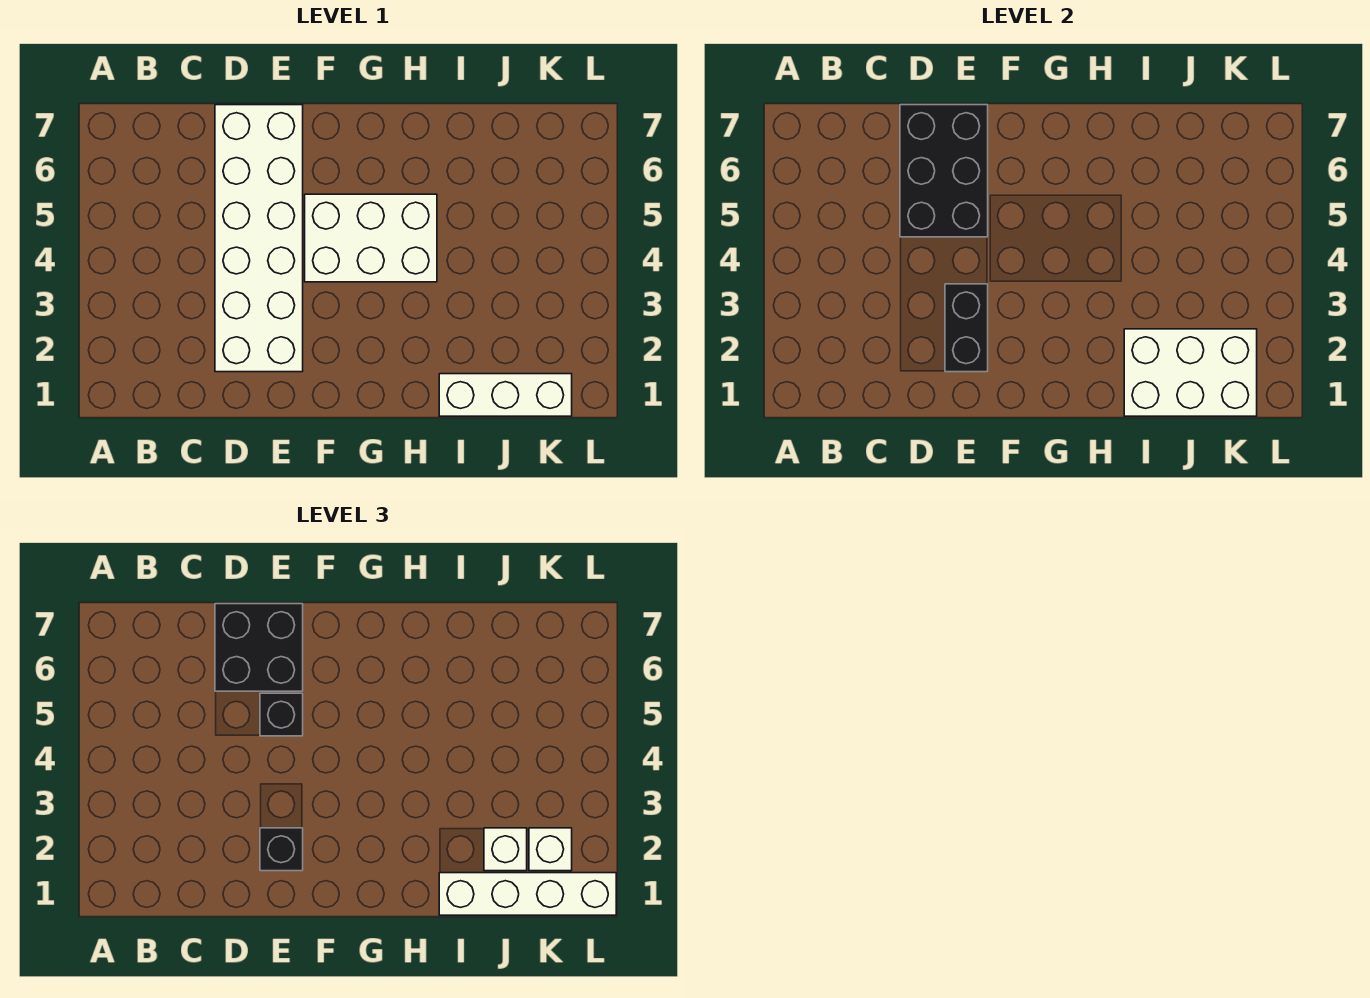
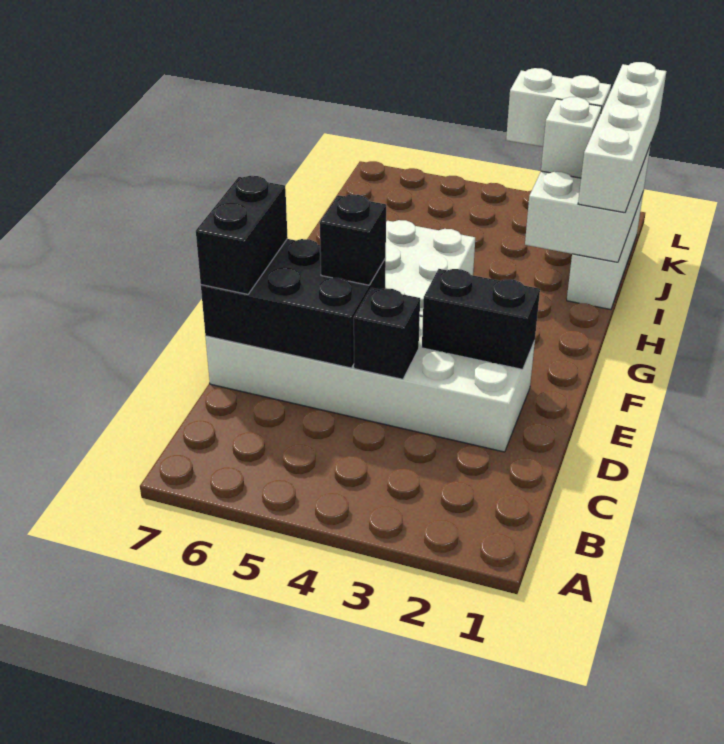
black 2x2 brick [215,604,303,691] -> black 1x2 brick [196,176,288,294]
black 1x1 brick [260,828,303,871] -> black 1x1 brick moved to [354,288,420,379]
white 1x1 brick [529,828,572,871] -> white 1x2 brick [506,68,611,147]

